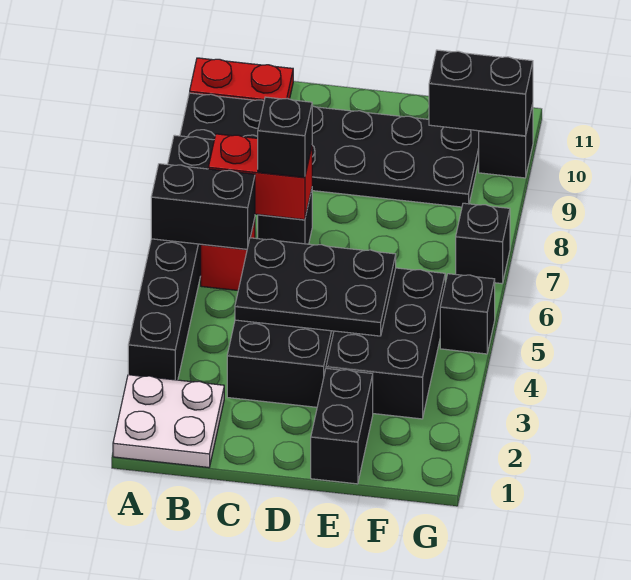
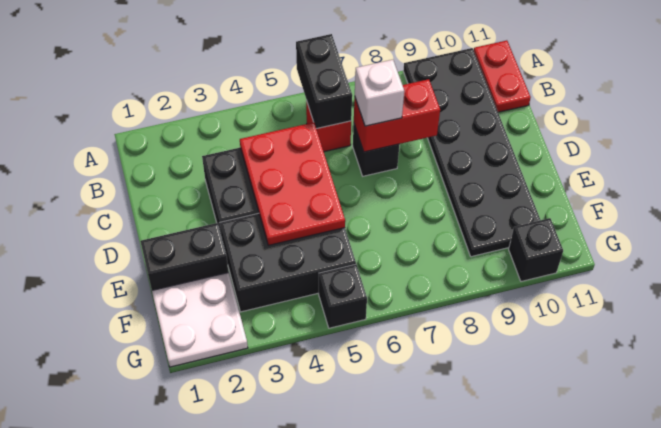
white 2x2 plate [113,375,224,468] -> white 2x2 plate moved to [152,272,248,367]
black 1x6 brick [128,135,214,380] -> none
red 1x2 brick [208,134,312,220] -> red 1x2 brick turned to [354,79,440,152]
black 2x3 plate [235,238,396,336] -> red 2x3 plate [240,122,345,245]
black 1x1 brick [258,97,312,178] -> white 1x1 brick [355,60,404,126]
black 1x2 brick [429,50,533,136] -> none
black 1x1 brick [456,203,510,284] -> none

